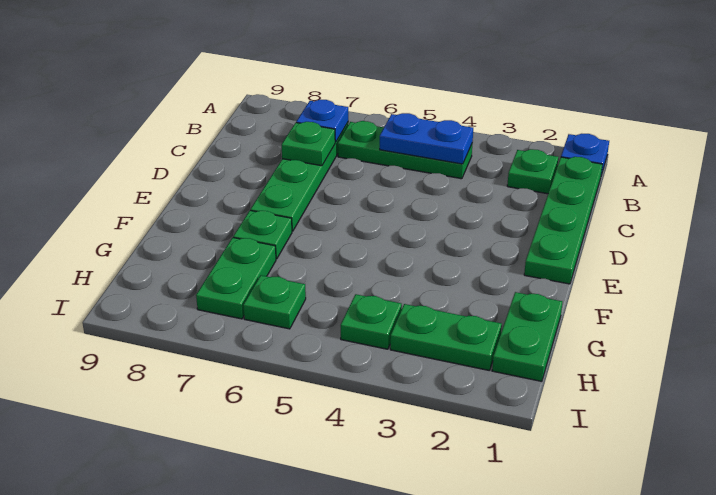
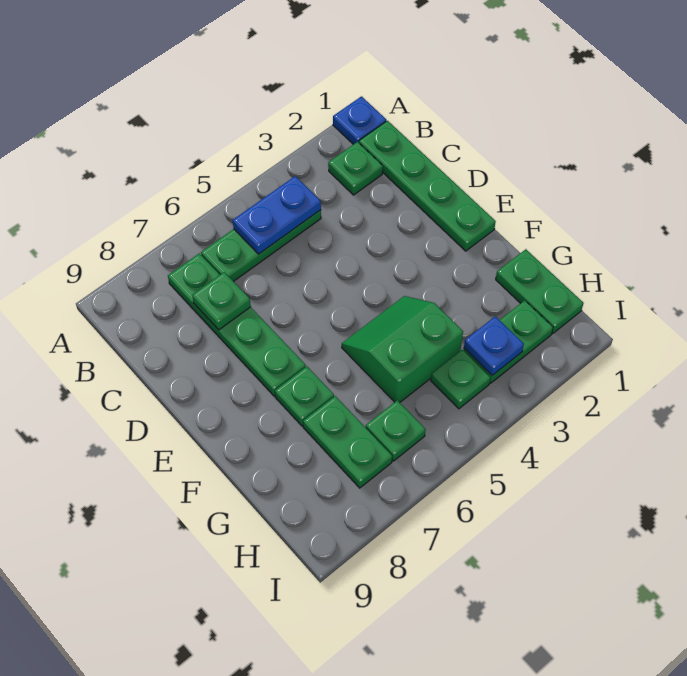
blue 1x1 plate [296,100,348,142] -> blue 1x1 plate moved to [464,316,524,375]
none -> green 2x2 slope [342,296,463,402]

